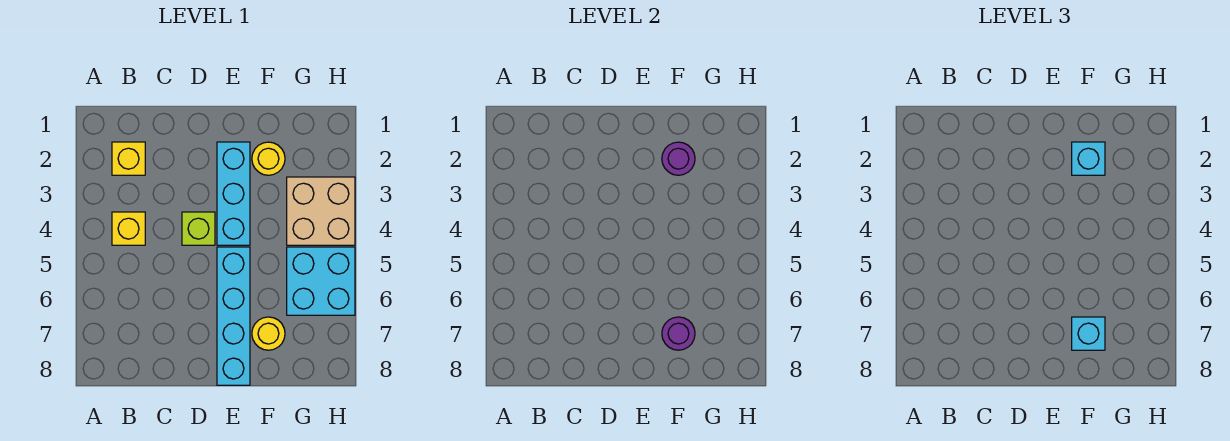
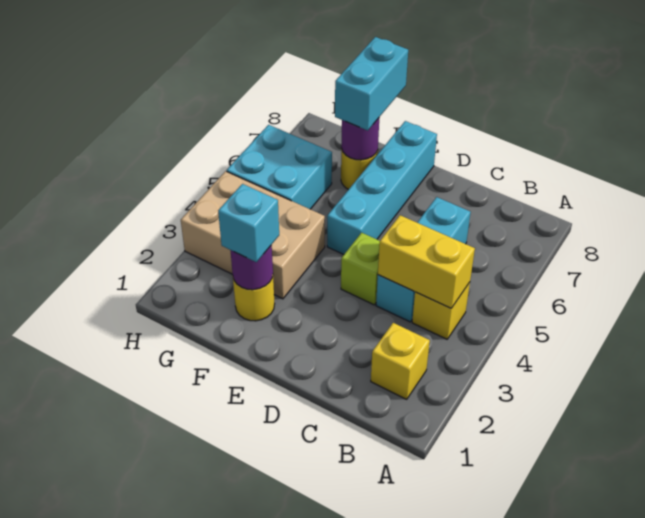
none -> yellow 1x2 brick [378,215,475,308]
cyan 1x3 brick [217,142,250,245] -> cyan 1x3 brick moved to [376,197,471,322]
cyan 1x1 brick [1072,317,1105,350] -> cyan 1x2 brick [335,37,408,130]
tan 2x2 brick [287,177,355,245] -> tan 2x3 brick [181,171,325,299]

